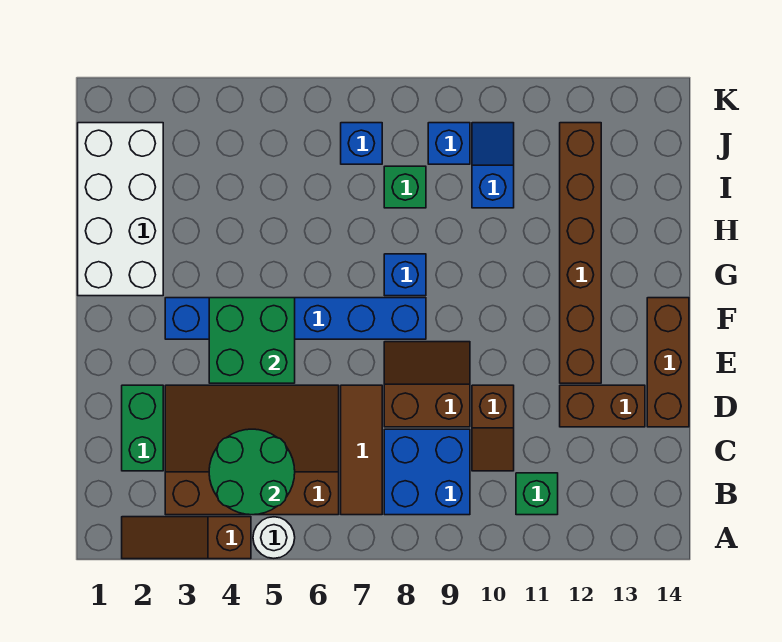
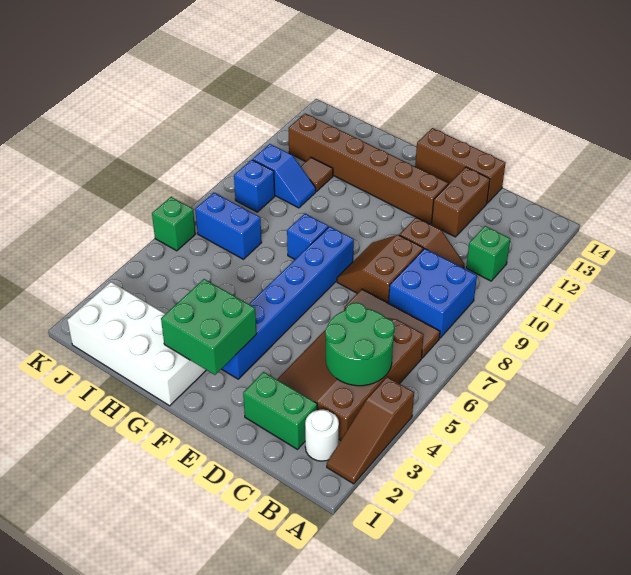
white 1x1 round brick [253,517,295,558] -> white 1x1 round brick moved to [305,410,339,461]
green 2x2 brick [209,298,295,383] -> green 2x2 brick moved to [161,279,257,375]
green 1x1 brick [384,166,426,208] -> green 1x1 brick moved to [152,197,195,251]
blue 1x2 slope [472,123,514,208] -> blue 1x2 slope turned to [253,144,316,208]
none -> brown 1x1 tile [301,157,333,192]
blue 1x1 brick [341,123,382,164] -> blue 1x2 brick [195,193,262,259]

